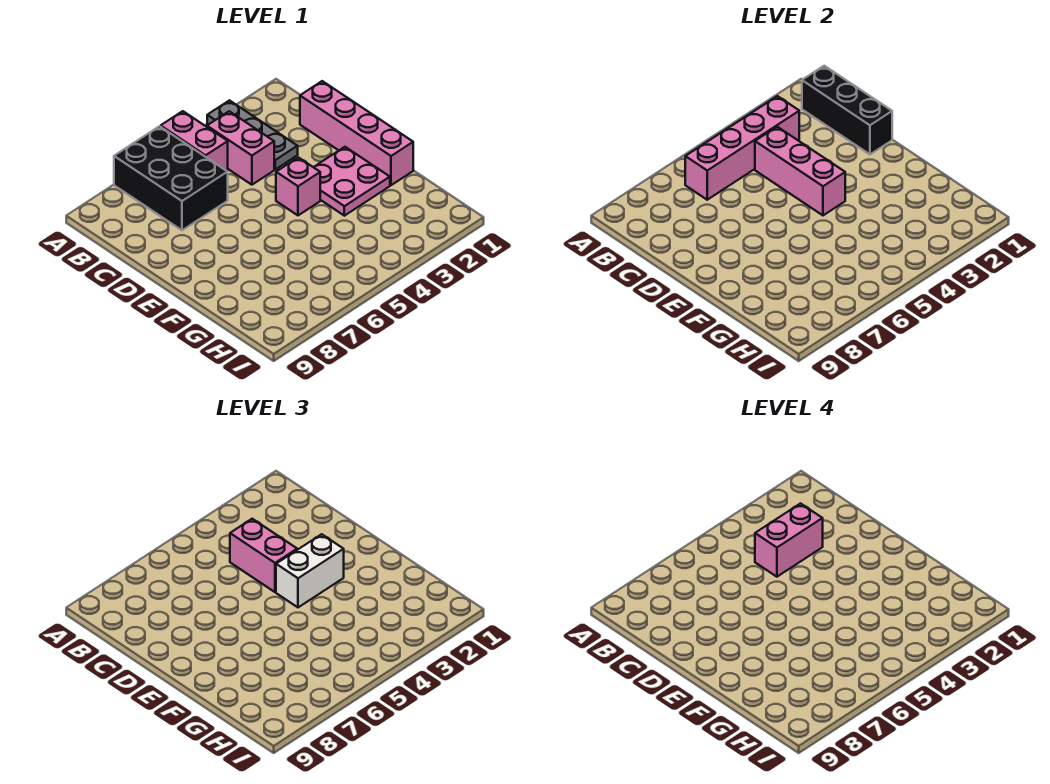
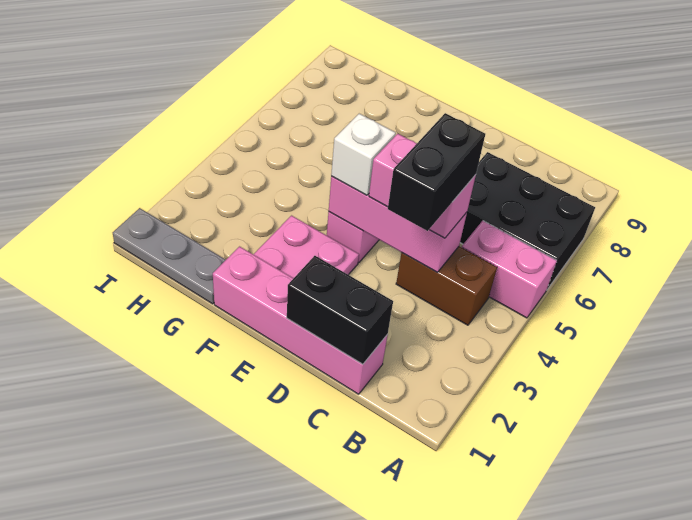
grey 1x3 plate [207,100,298,169] -> grey 1x3 plate moved to [113,208,226,304]
black 1x3 brick [802,66,892,154] -> black 1x2 brick [287,256,393,364]
pink 1x4 brick [685,96,799,200] -> none
pink 1x2 brick [207,111,274,185] -> brown 1x2 brick [396,246,497,325]
pink 1x2 brick [755,504,823,577] -> black 1x2 brick [388,113,485,231]
white 1x2 brick [276,534,344,607] -> white 1x1 brick [331,114,396,195]

